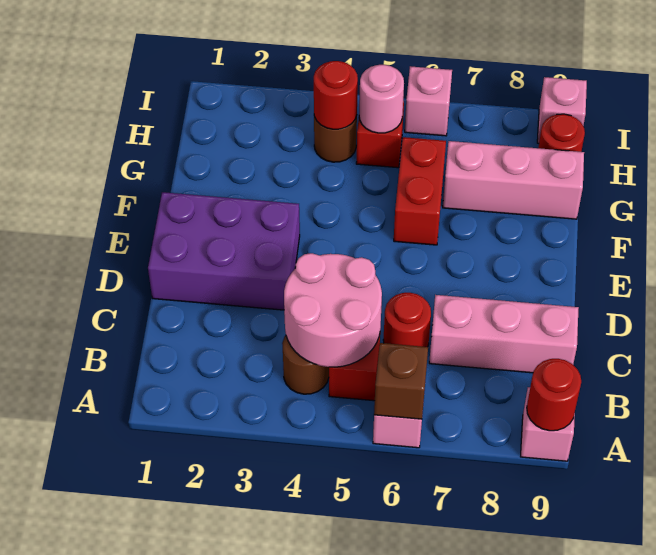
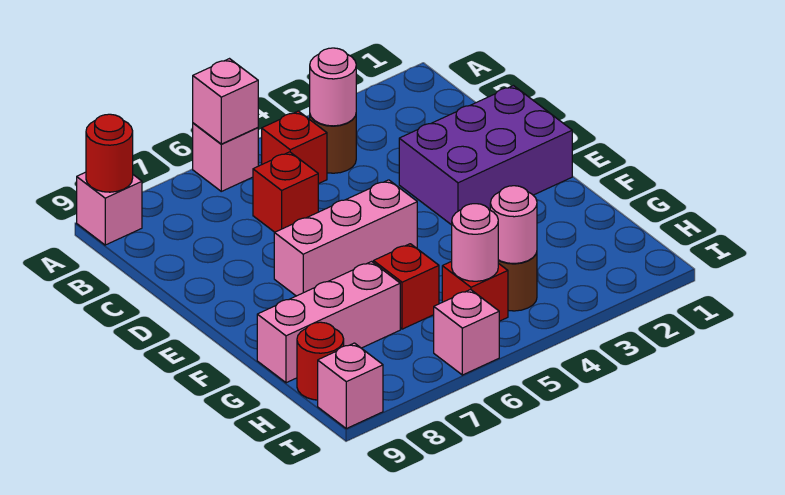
brown 1x1 brick [374,343,428,419] -> pink 1x1 brick [193,59,258,144]
pink 2x2 round brick [284,253,382,367] -> pink 1x1 round brick [310,48,356,126]
red 1x1 round brick [383,293,431,347] -> red 1x1 brick [253,152,318,232]
pink 1x3 brick [429,295,579,373] -> pink 1x3 brick moved to [274,180,417,296]
red 1x2 brick [394,137,446,245] -> red 1x1 brick [373,244,439,329]
red 1x1 round brick [314,61,358,129] -> pink 1x1 round brick [490,186,537,264]

